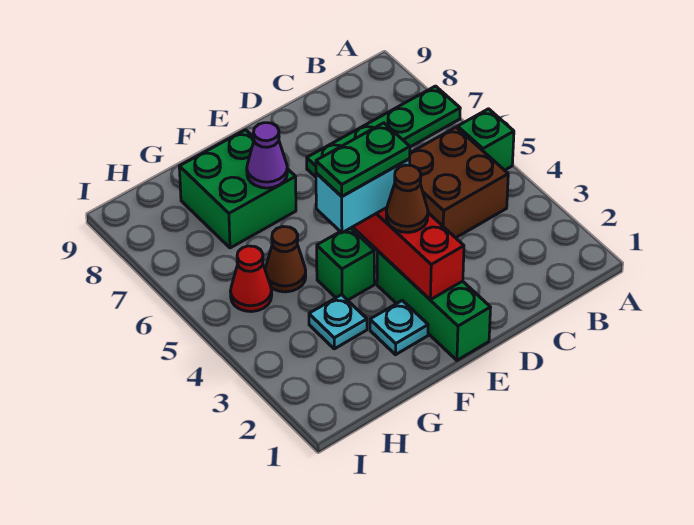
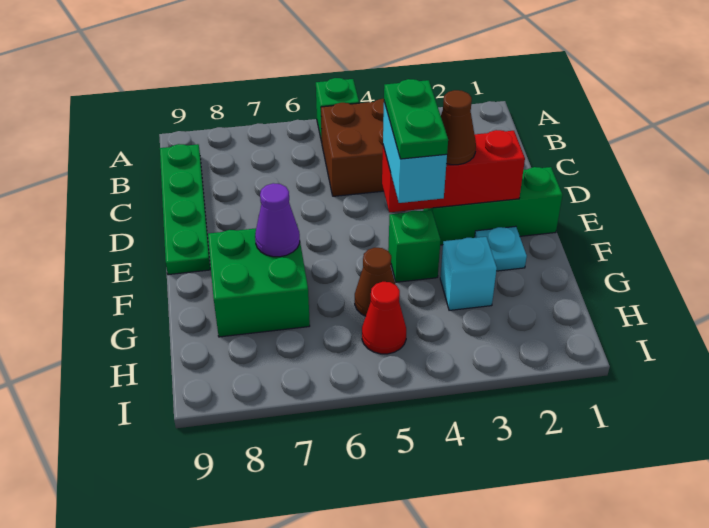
green 1x4 plate [307,86,460,177] -> green 1x4 plate moved to [160,144,210,275]
cyan 1x1 plate [309,295,367,349] -> cyan 1x1 brick [440,237,497,310]

